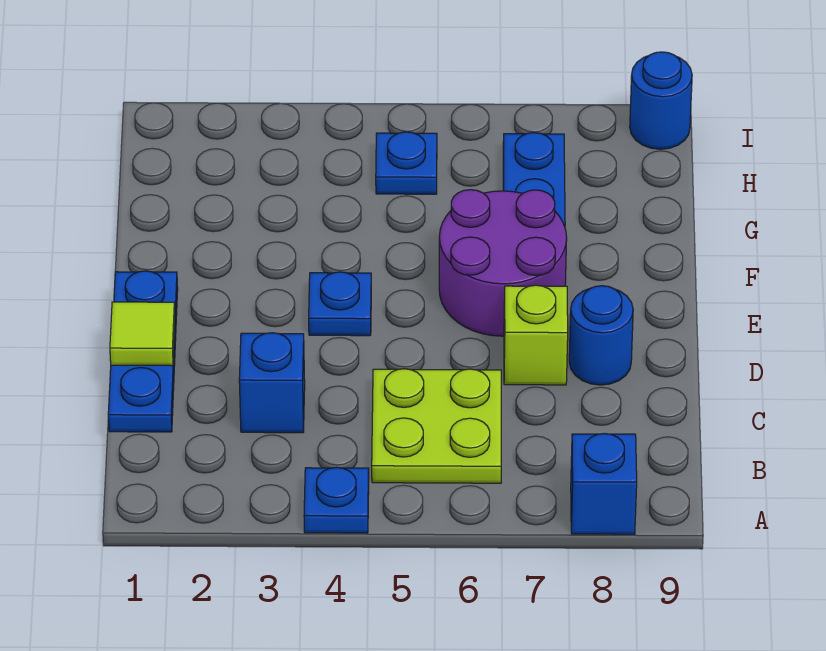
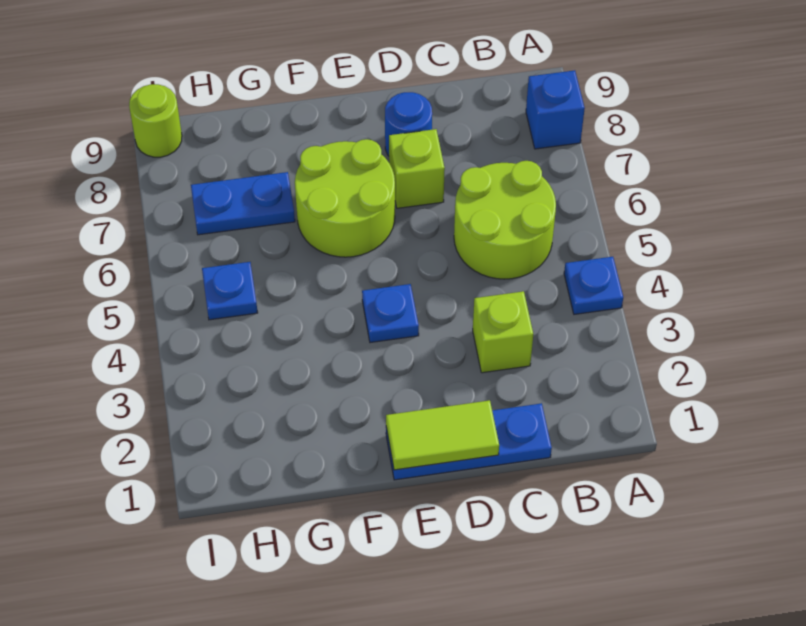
lime 2x2 plate [372,369,501,483] -> lime 2x2 round brick [454,161,556,279]
blue 1x1 brick [239,333,305,433] -> lime 1x1 brick [473,291,533,373]
lime 1x1 tile [110,302,175,366] -> lime 1x2 tile [386,400,499,470]
purple 2x2 round brick [439,190,567,336] -> lime 2x2 round brick [295,139,395,257]
blue 1x1 round brick [630,52,692,149] -> lime 1x1 round brick [129,84,182,157]

